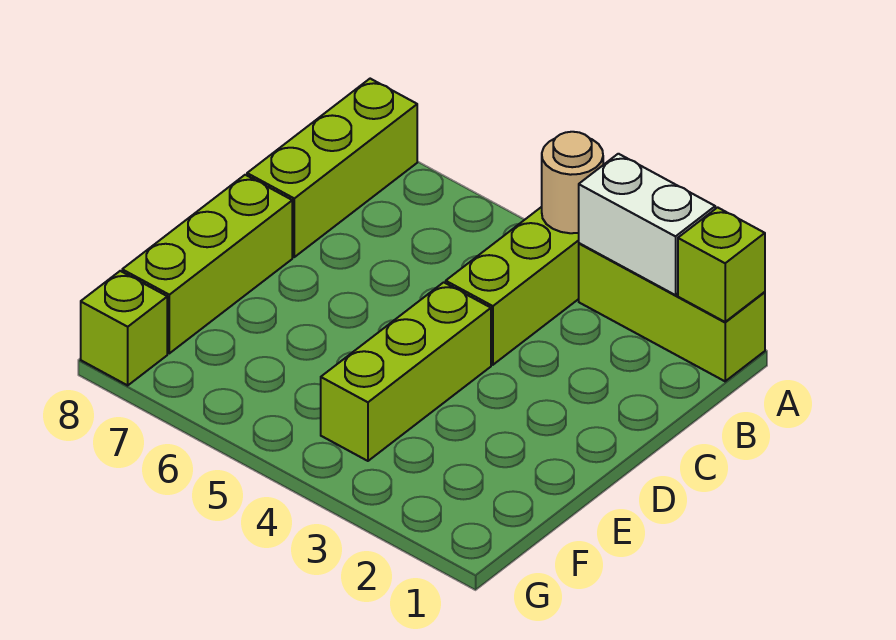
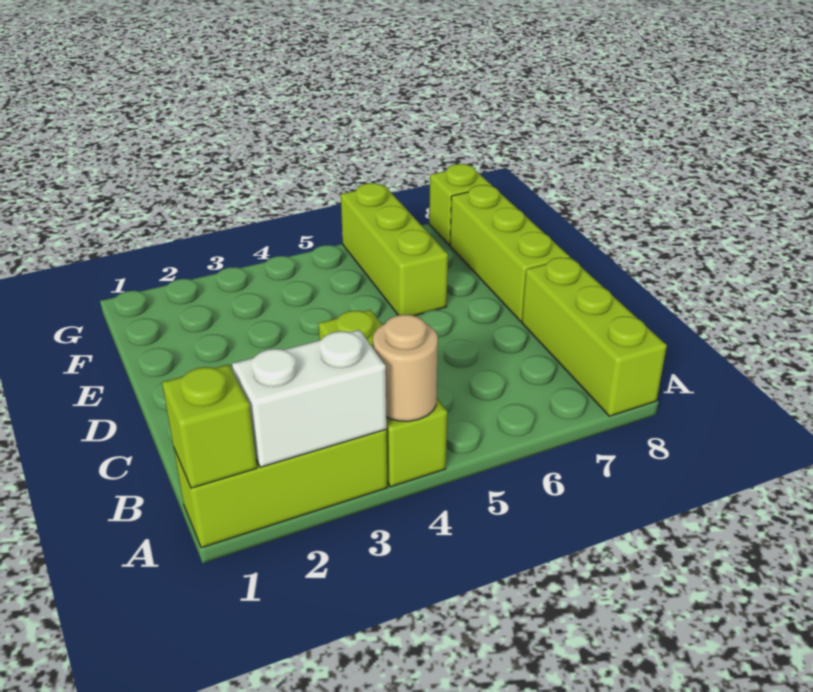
lime 1x3 brick [321,282,491,461] -> lime 1x3 brick moved to [341,183,448,316]

